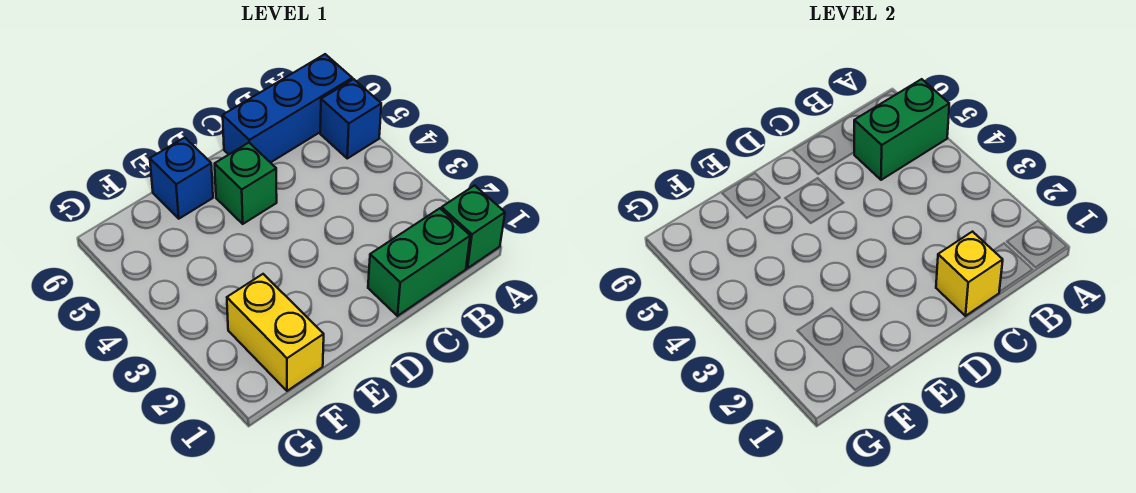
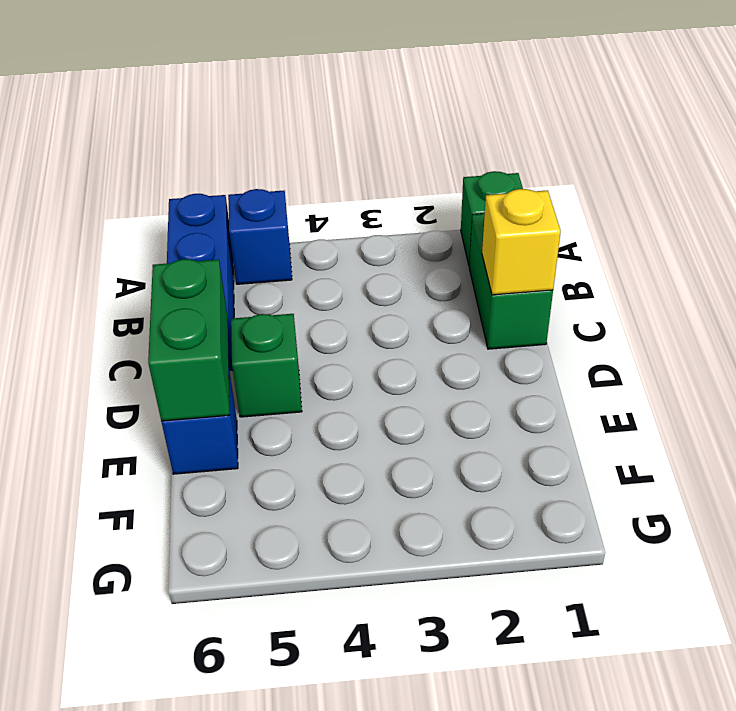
green 1x2 brick [854,79,949,180] -> green 1x2 brick moved to [148,259,229,421]
yellow 1x2 brick [227,274,324,391] -> none

